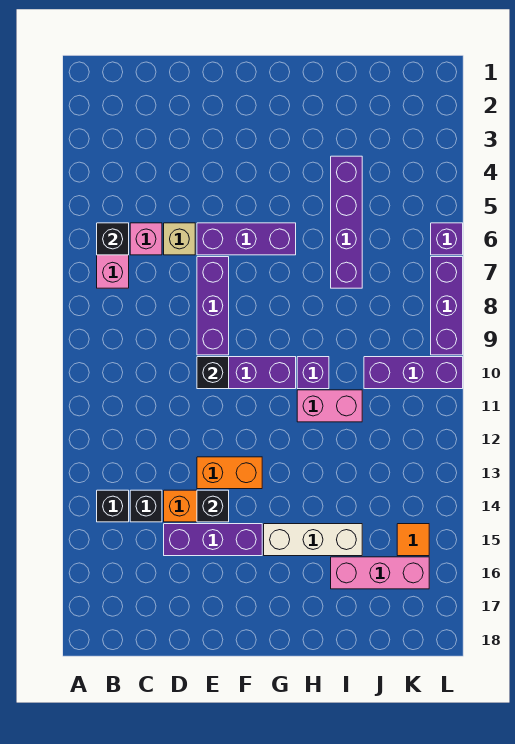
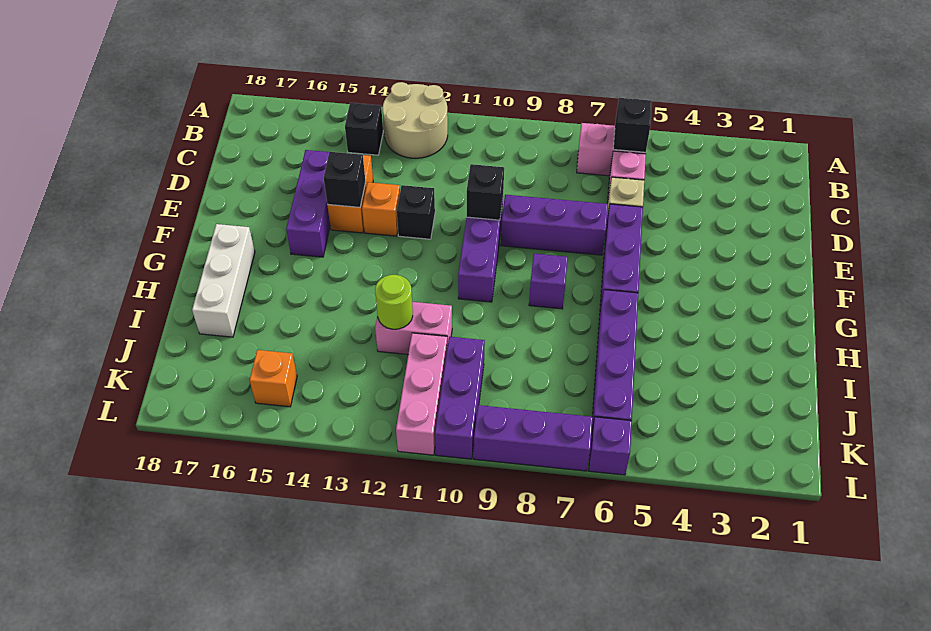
none -> tan 2x2 round brick [383,82,448,158]
black 1x1 brick [130,490,162,522] -> black 1x1 brick moved to [397,185,435,239]
orange 1x2 brick [197,457,262,489] -> orange 1x1 brick [362,182,400,236]
white 1x3 brick [264,524,362,556] -> white 1x3 brick moved to [192,224,255,337]
purple 1x1 brick [297,357,329,389] -> purple 1x1 brick moved to [529,254,568,309]
pink 1x2 brick [297,390,362,422] -> pink 1x2 brick turned to [375,302,452,354]
purple 1x4 brick [331,156,362,288] -> purple 1x4 brick turned to [592,290,638,429]
none -> lime 1x1 round brick [375,275,413,329]
pink 1x3 brick [331,557,429,589] -> pink 1x3 brick moved to [396,333,448,455]
orange 1x1 tile [397,524,429,556] -> orange 1x1 brick [250,350,297,407]

